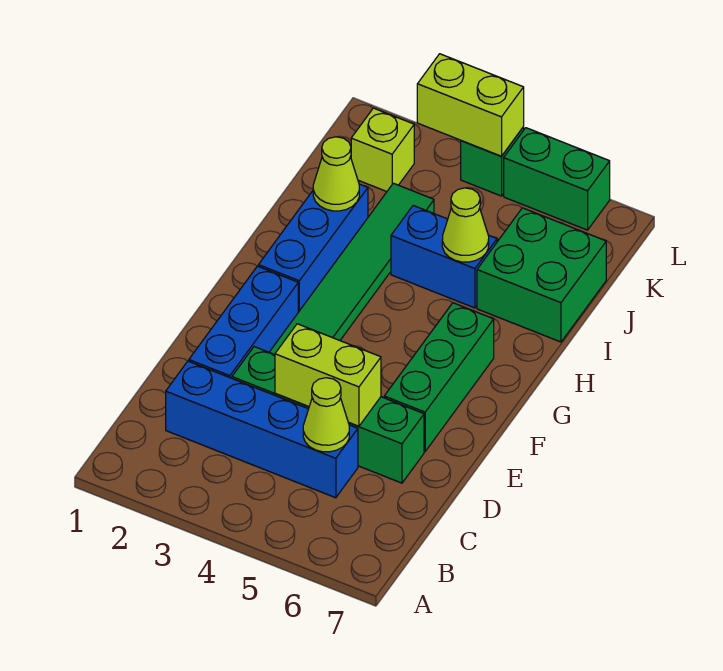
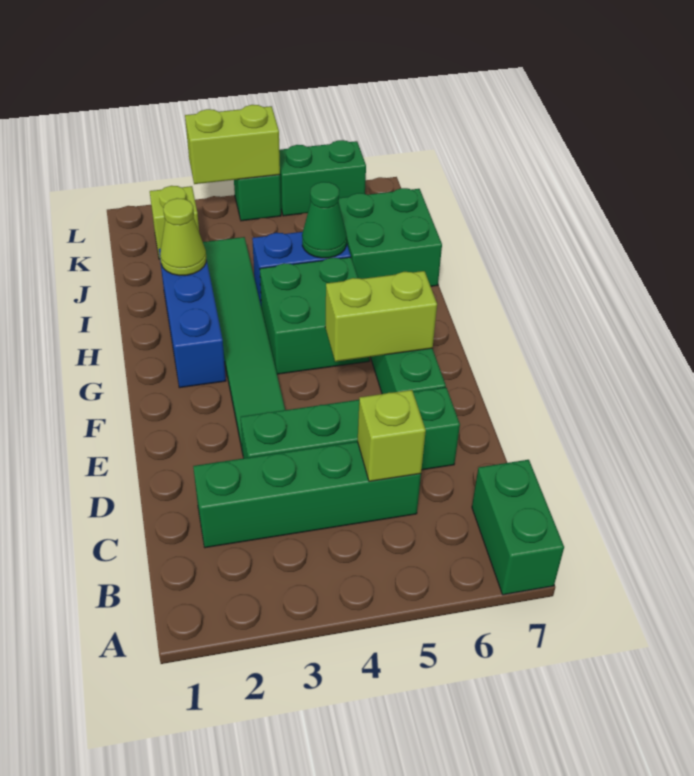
none -> green 1x2 brick [472,460,564,595]
blue 1x4 brick [166,361,358,498] -> green 1x4 brick [193,442,421,548]
lime 1x1 cone [303,378,349,452] -> lime 1x1 brick [358,390,426,481]
blue 1x3 brick [189,266,298,378] -> none
lime 1x2 brick [275,324,381,426] -> lime 1x2 brick moved to [325,271,437,362]
none -> green 2x2 brick [260,257,370,374]
lime 1x1 cone [442,188,489,262] -> green 1x1 cone [302,182,347,258]

